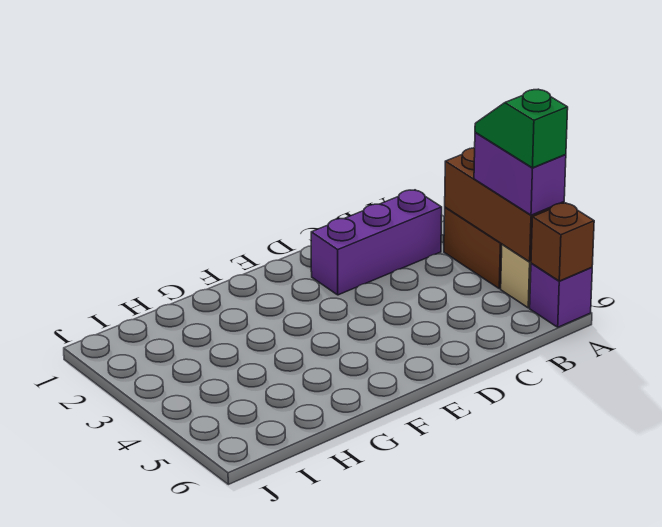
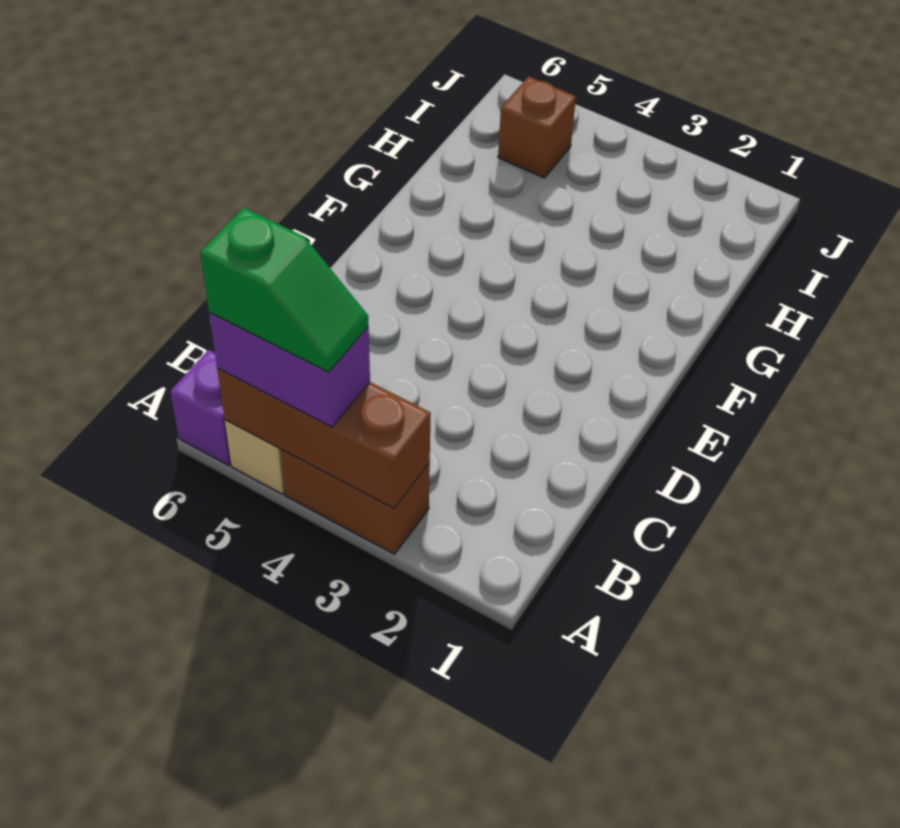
brown 1x1 brick [531,203,594,281] -> brown 1x1 brick moved to [498,76,576,178]
purple 1x3 brick [311,190,442,295] -> none

